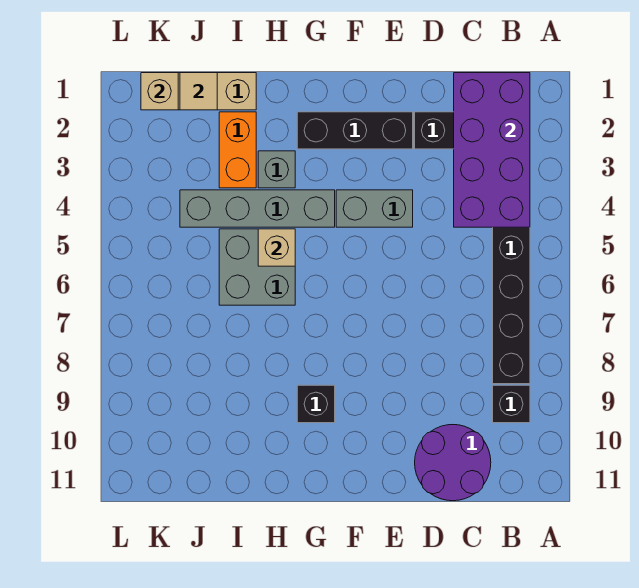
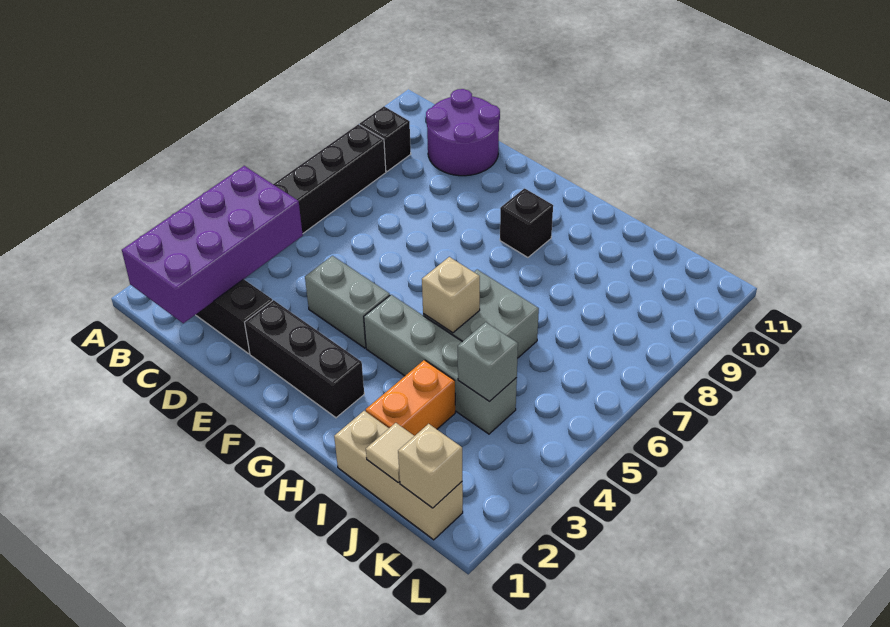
grey 1x1 brick [258,151,295,188] -> grey 1x1 brick moved to [458,322,518,402]

